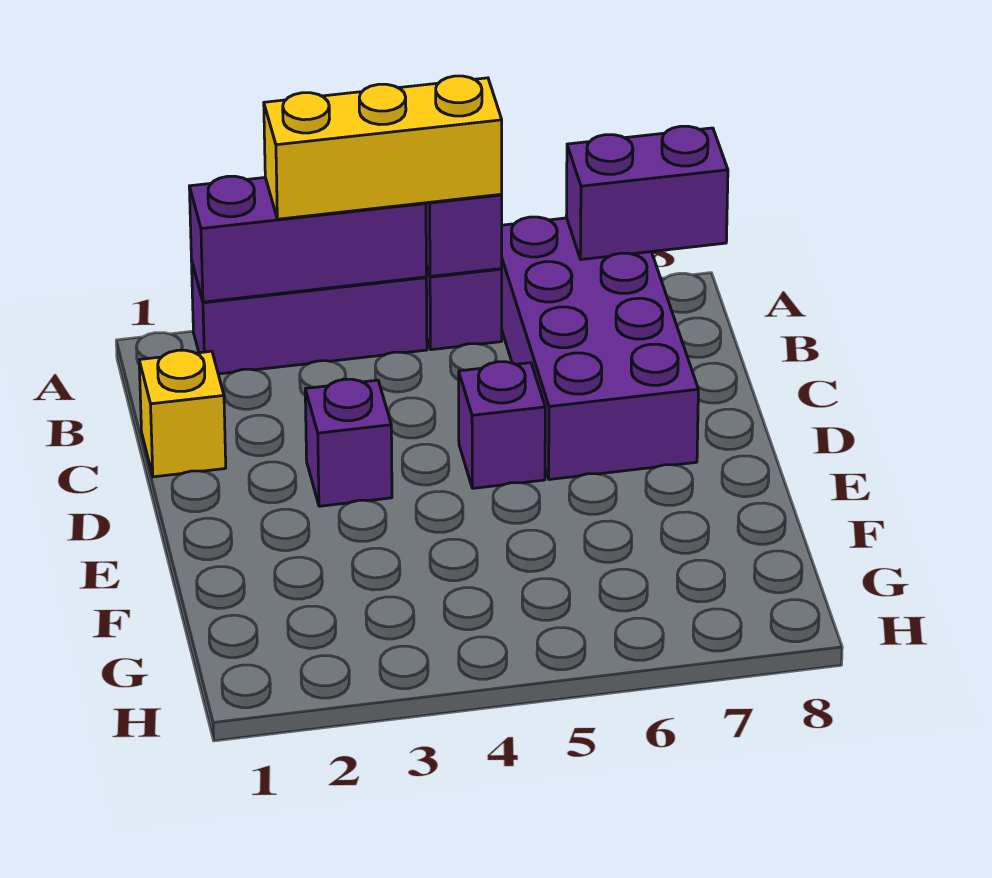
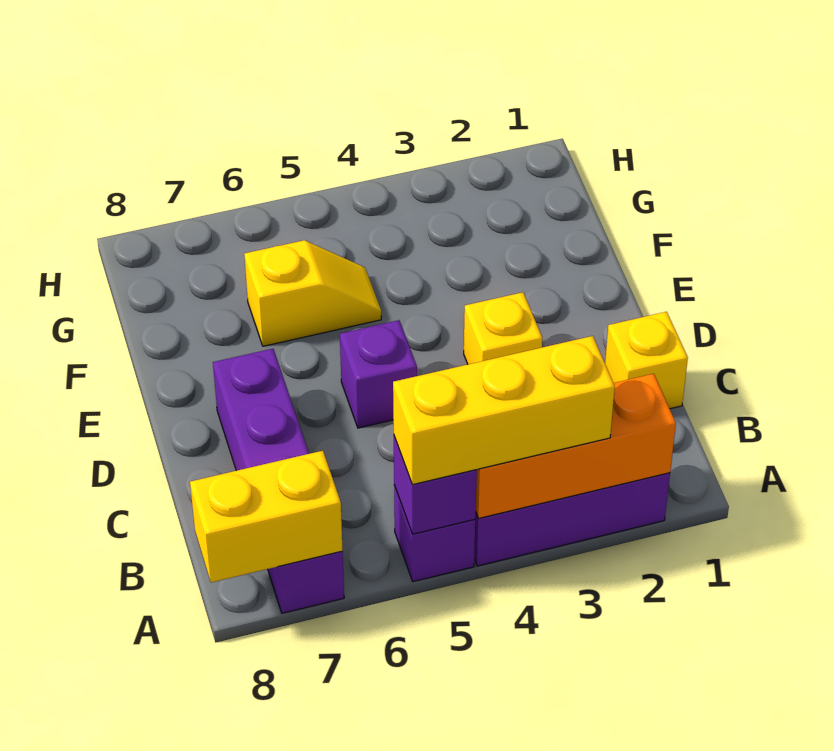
purple 1x3 brick [189,176,426,302] -> orange 1x3 brick [476,374,676,518]
purple 2x4 brick [502,217,698,480] -> purple 1x4 brick [213,349,344,613]
purple 1x2 brick [566,126,728,259] -> yellow 1x2 brick [190,451,343,583]
purple 1x1 brick [305,379,392,506] -> yellow 1x1 brick [464,292,542,364]
none -> yellow 1x2 slope [244,240,381,346]

